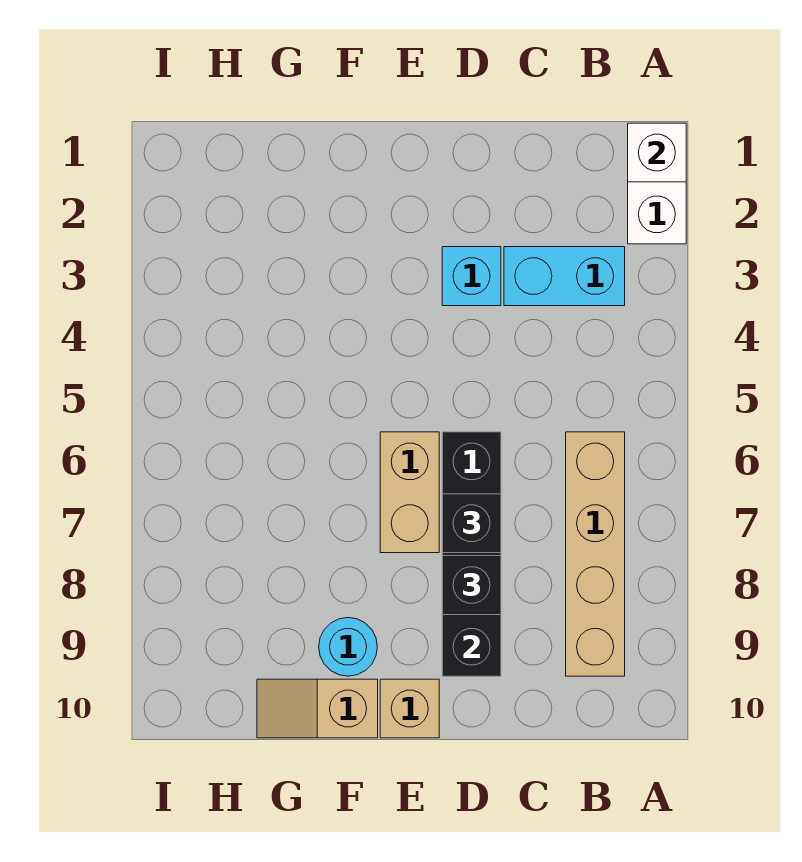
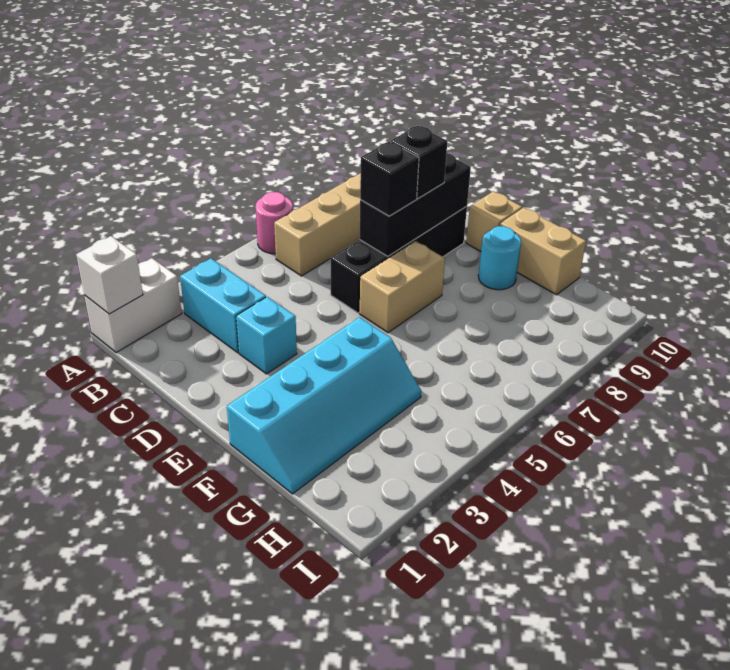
none -> pink 1x1 round brick [255,192,293,254]
none -> cyan 2x4 slope [227,317,421,494]
tan 1x2 slope [257,679,378,738] -> tan 1x2 brick [500,208,586,295]

